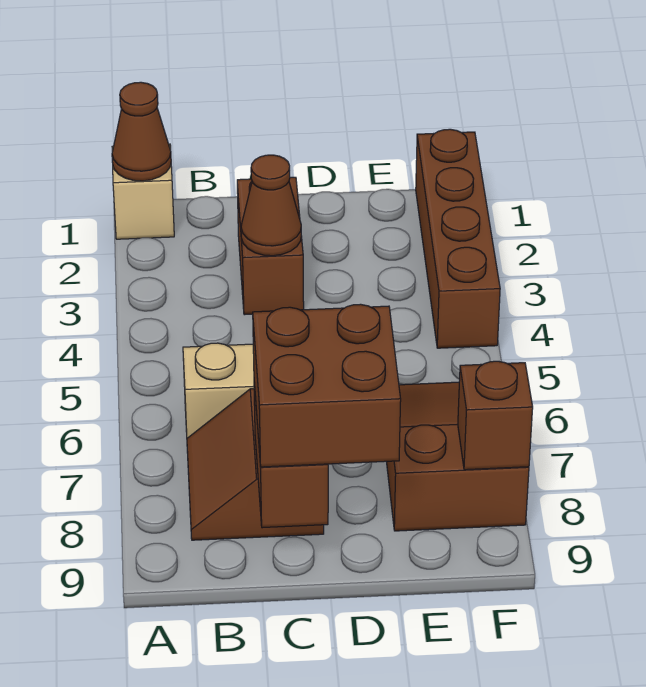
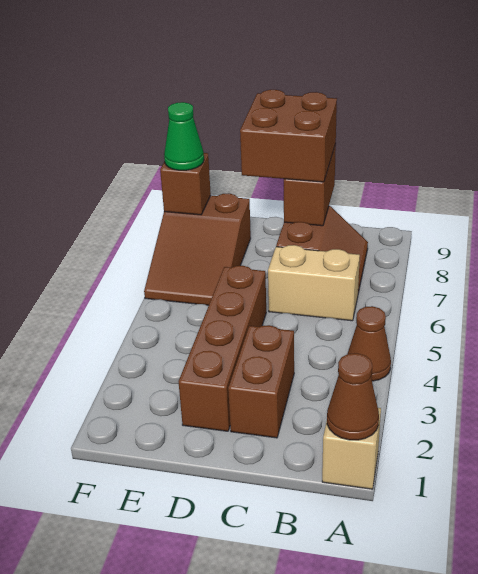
brown 1x1 cone [241,155,301,256] -> brown 1x1 cone moved to [348,306,391,381]
brown 1x4 brick [416,129,500,348] -> brown 1x4 brick moved to [178,266,266,431]
none -> green 1x1 cone [164,102,204,170]

